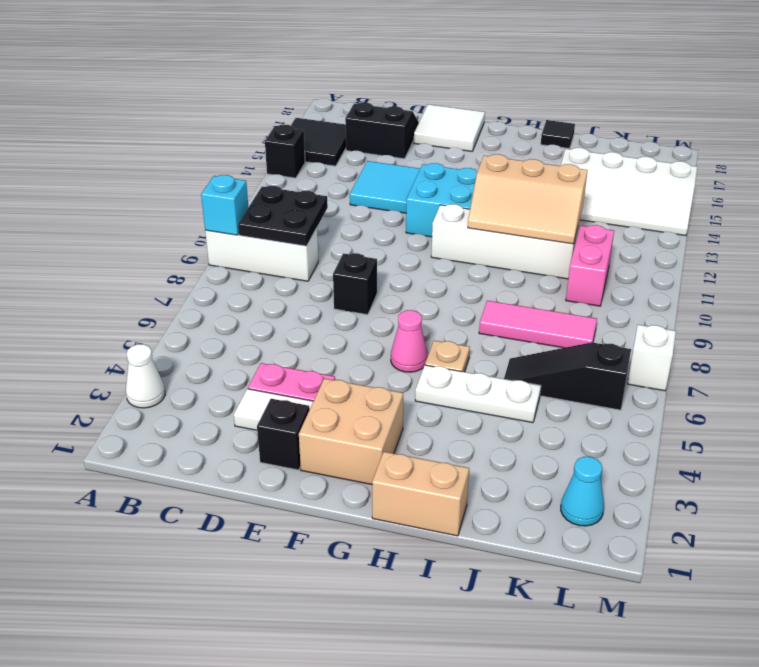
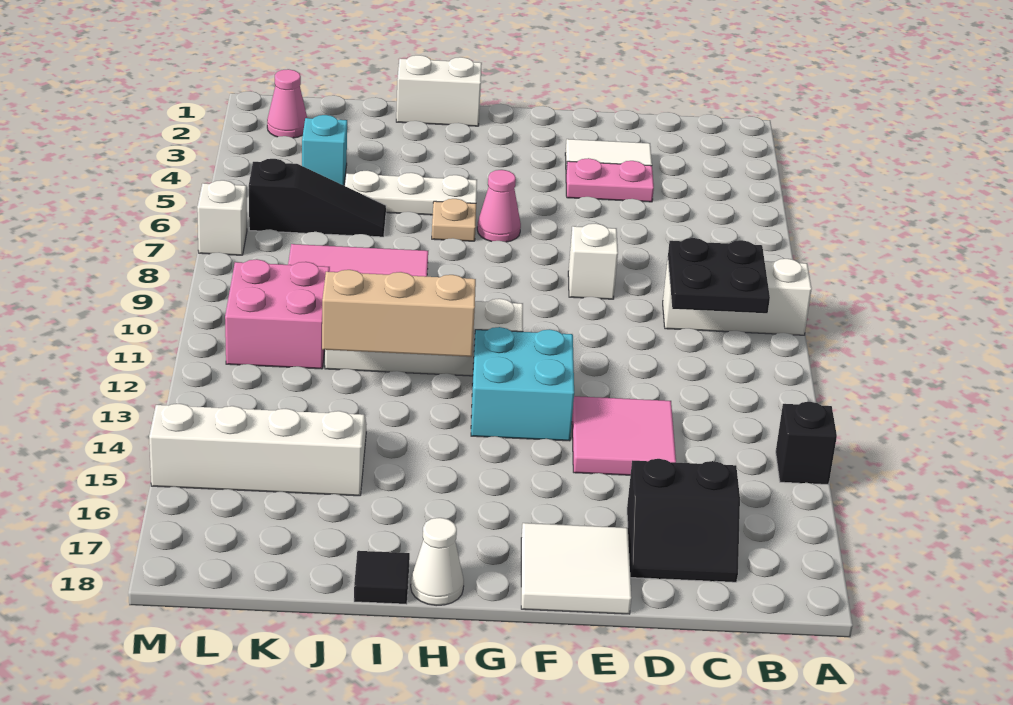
white 1x1 cone [126,344,165,408] -> white 1x1 cone moved to [411,518,464,606]
cyan 1x1 brick [201,175,248,235] -> cyan 1x1 brick moved to [302,115,347,185]
black 2x2 tile [291,118,346,166] -> none
cyan 2x2 tile [350,161,420,213] -> pink 2x2 tile [572,396,676,475]
black 1x1 brick [257,399,310,470] -> none
black 1x1 brick [333,253,377,315] -> white 1x1 brick [568,223,618,299]
tan 2x2 brick [299,379,403,484] -> none
tan 1x2 brick [372,452,469,536] -> white 1x2 brick [396,55,482,126]
pink 1x2 brick [566,225,614,306] -> pink 2x2 brick [225,259,330,369]
cyan 1x1 cone [561,457,604,526] -> pink 1x1 cone [267,69,307,138]

